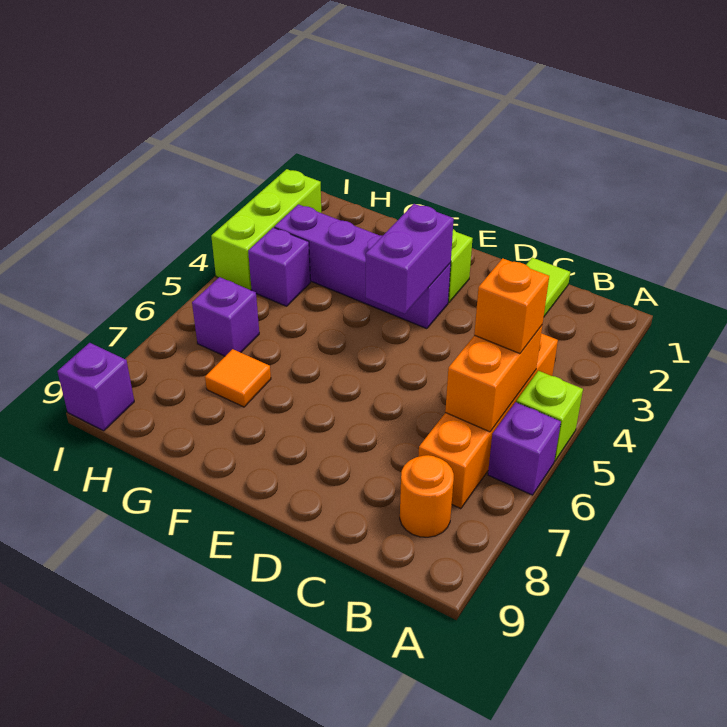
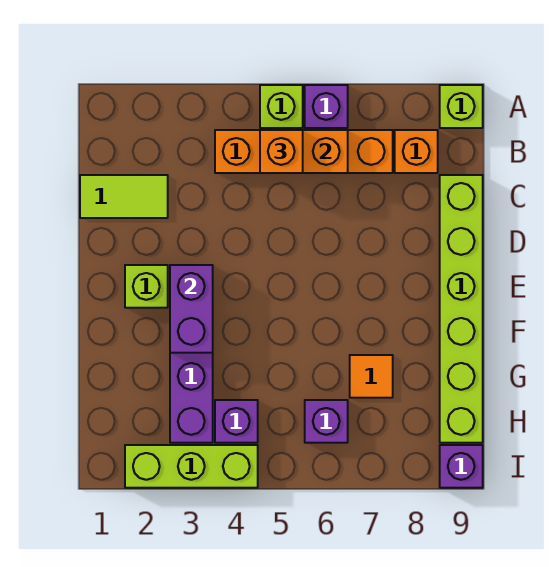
none -> lime 1x1 brick [440,85,483,128]
orange 1x1 round brick [400,455,454,537] -> orange 1x1 brick [395,130,438,173]
none -> lime 1x6 brick [440,175,483,443]
purple 1x2 brick [366,204,454,314] -> purple 1x2 brick turned to [170,265,213,353]

